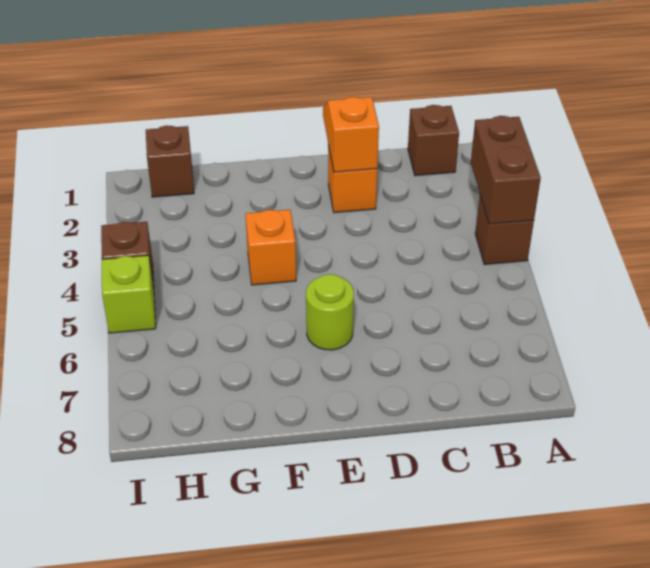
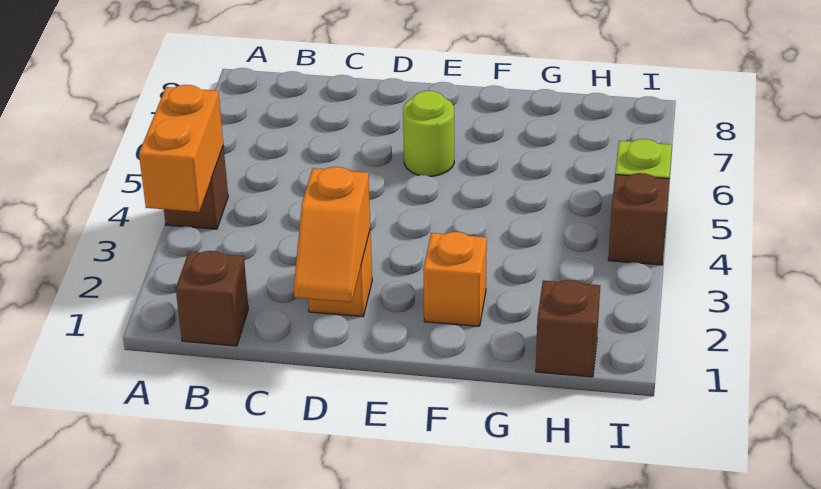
brown 1x2 brick [471,116,541,224] -> orange 1x2 brick [139,85,223,212]
orange 1x1 brick [246,210,296,285] -> orange 1x1 brick moved to [423,232,487,326]

